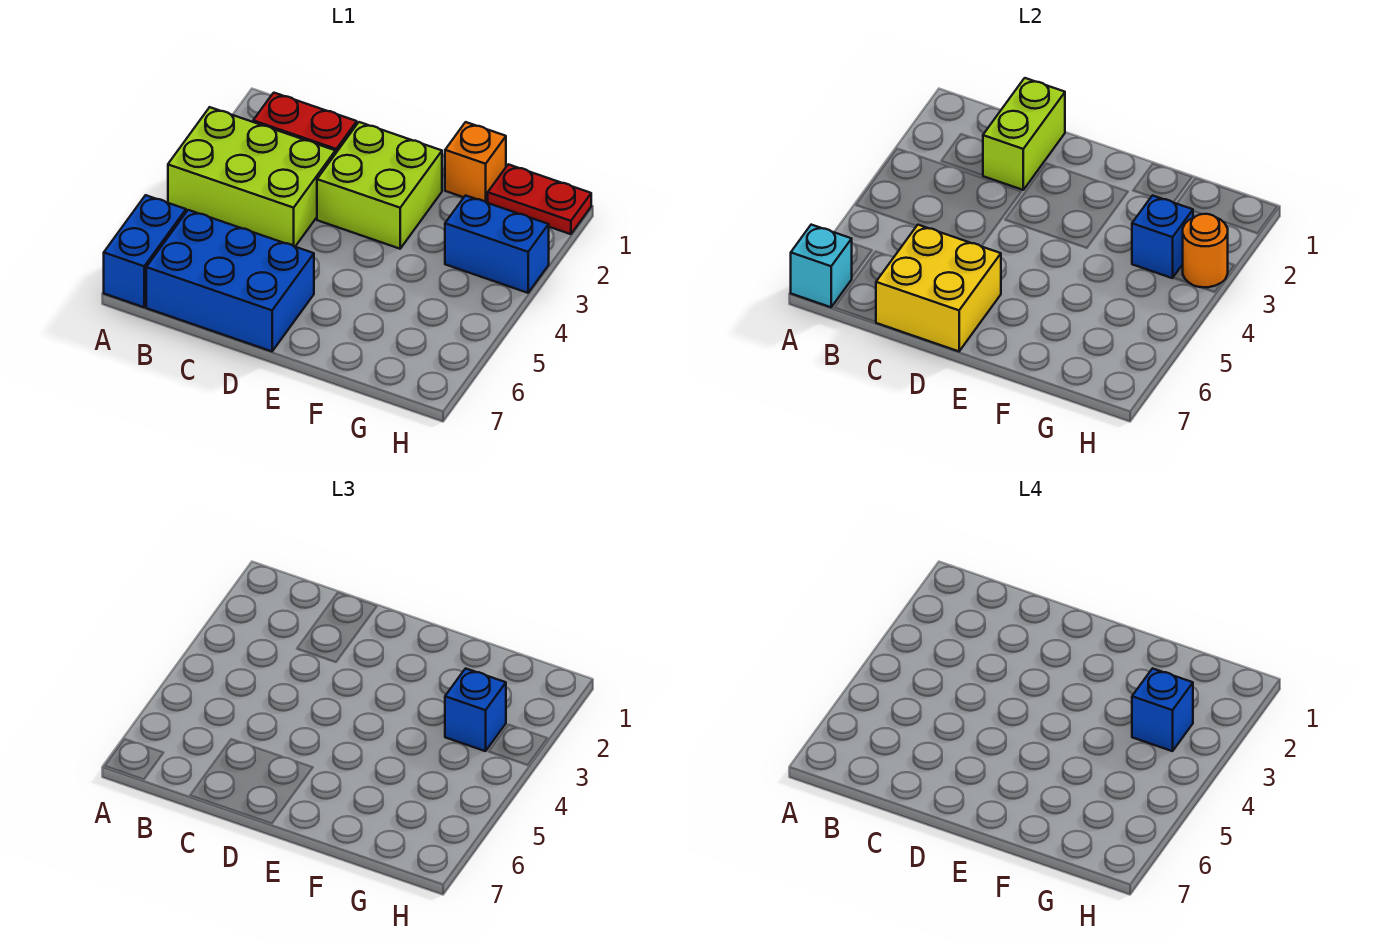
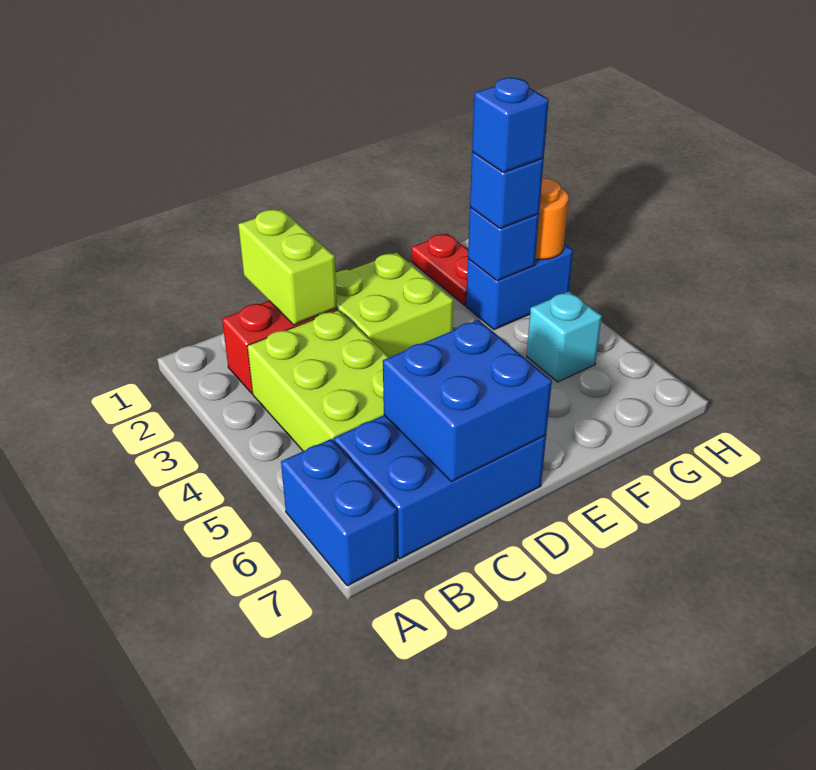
lime 2x3 brick [168,107,335,247] -> lime 2x3 brick turned to [247,310,389,451]
cyan 1x1 brick [791,225,852,307] -> cyan 1x1 brick moved to [527,292,602,382]
yellow 2x2 brick [876,225,1001,351] -> blue 2x2 brick [383,320,552,482]
orange 1x1 brick [445,122,506,203] -> none
red 1x2 plate [488,164,591,234] -> red 1x2 plate turned to [411,234,468,305]

